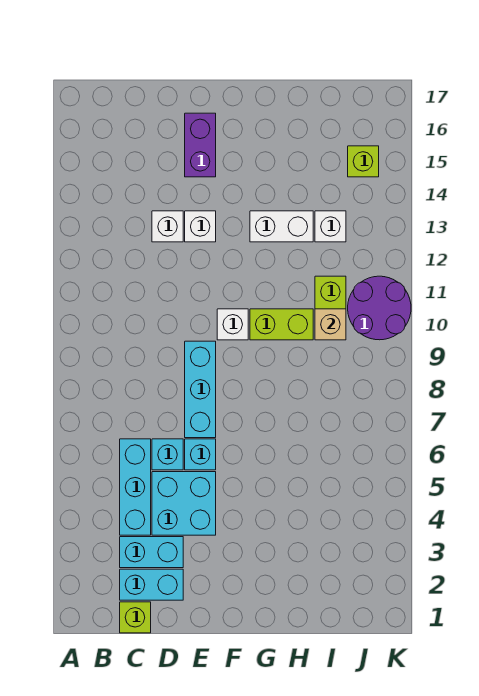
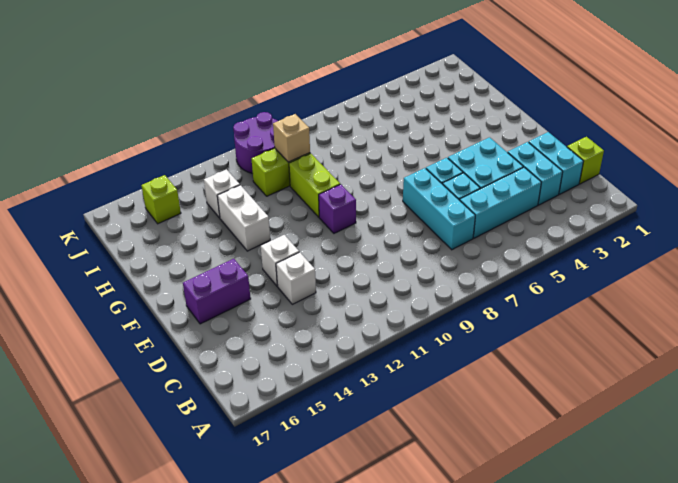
cyan 1x3 brick [185,341,216,438] -> cyan 1x3 brick turned to [403,168,475,250]
white 1x1 brick [217,309,248,340] -> purple 1x1 brick [319,184,356,233]

